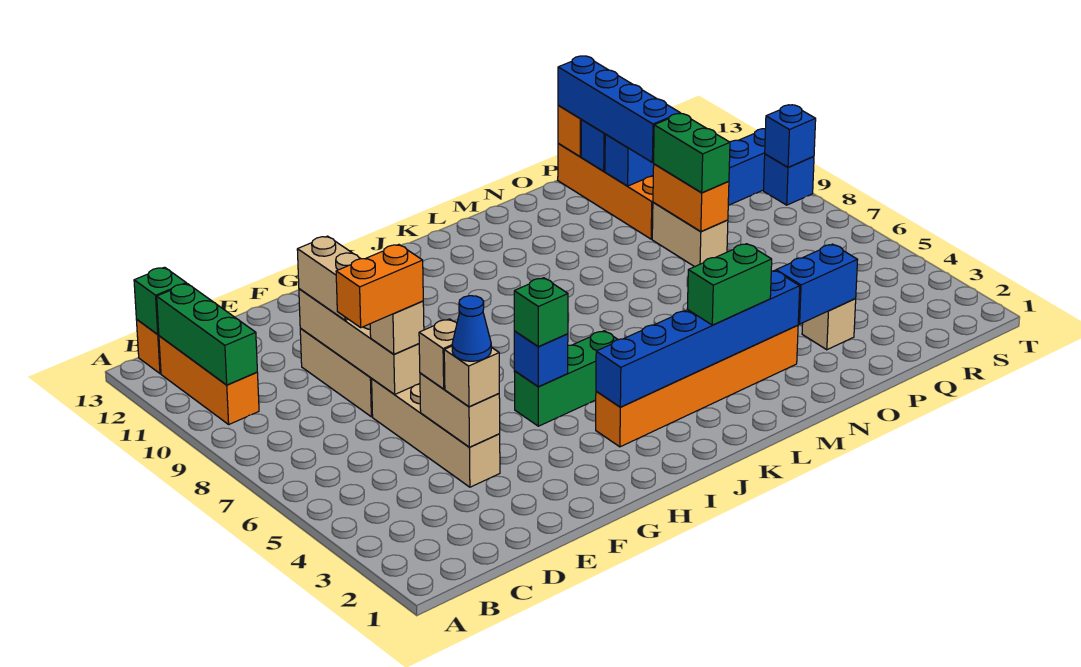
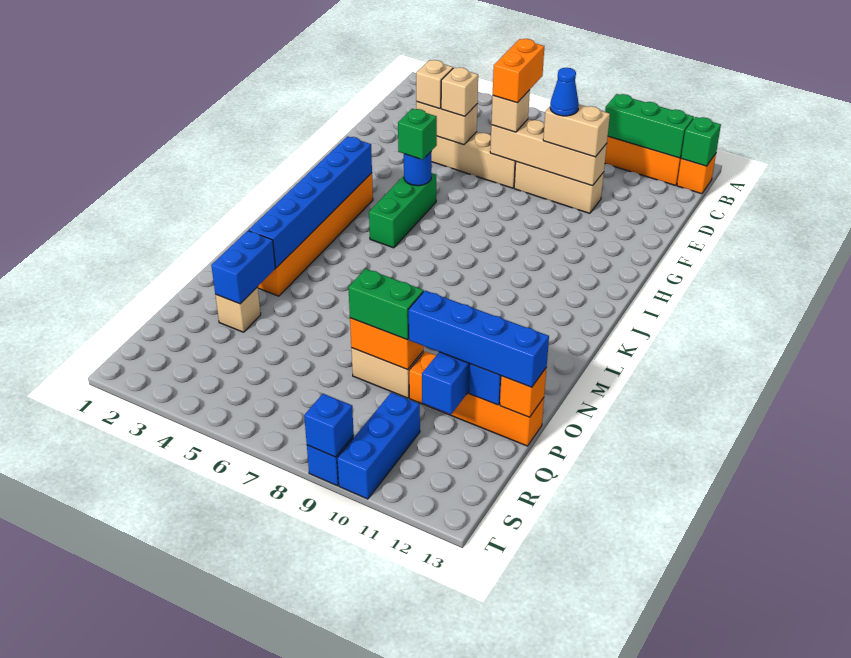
blue 1x1 cone [452,296,491,361] -> blue 1x1 cone moved to [550,68,579,116]
blue 1x1 brick [514,331,568,387] -> blue 1x1 round brick [404,152,431,186]
green 1x2 brick [687,244,772,325] -> none

